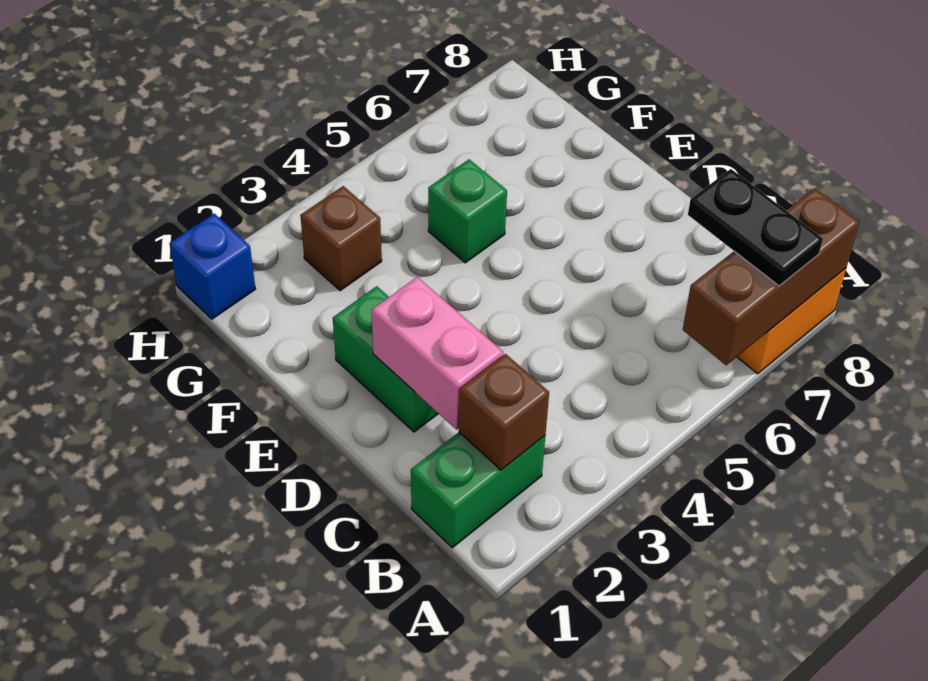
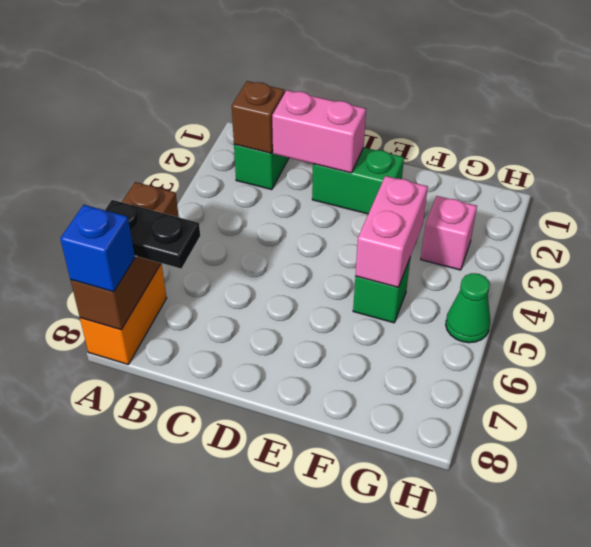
none -> pink 1x2 brick [355,176,428,287]
brown 1x1 brick [300,186,382,291] -> pink 1x1 brick [421,196,477,270]
blue 1x1 brick [169,213,255,319] -> blue 1x1 brick moved to [60,205,135,292]
none -> green 1x1 cone [446,273,490,343]

